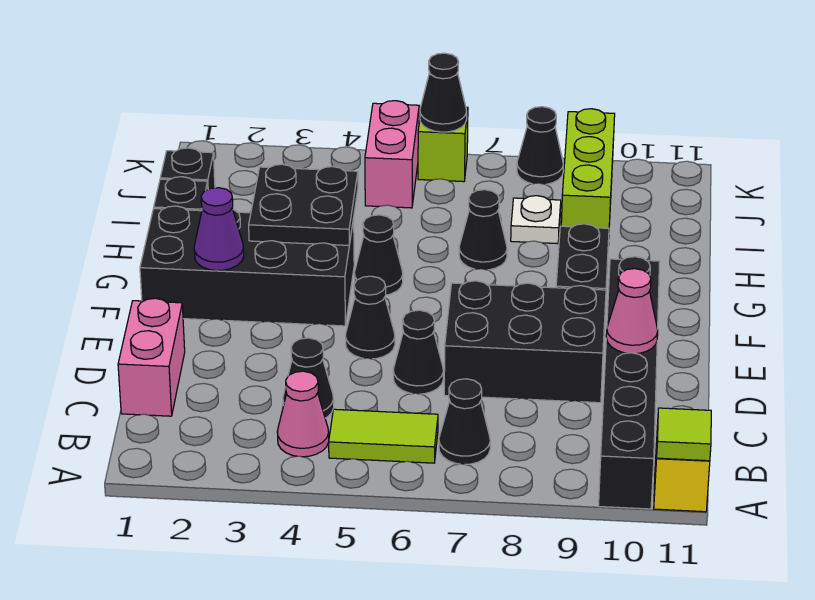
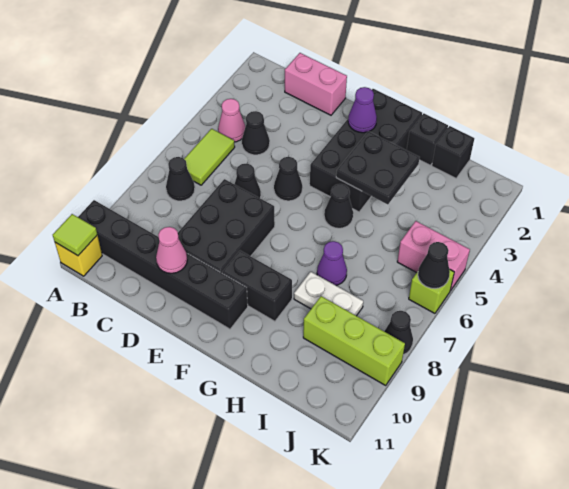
black 1x1 cone [459,190,507,270] -> purple 1x1 cone [317,241,347,285]
white 1x1 plate [511,196,561,244] -> white 1x2 plate [294,272,363,316]

